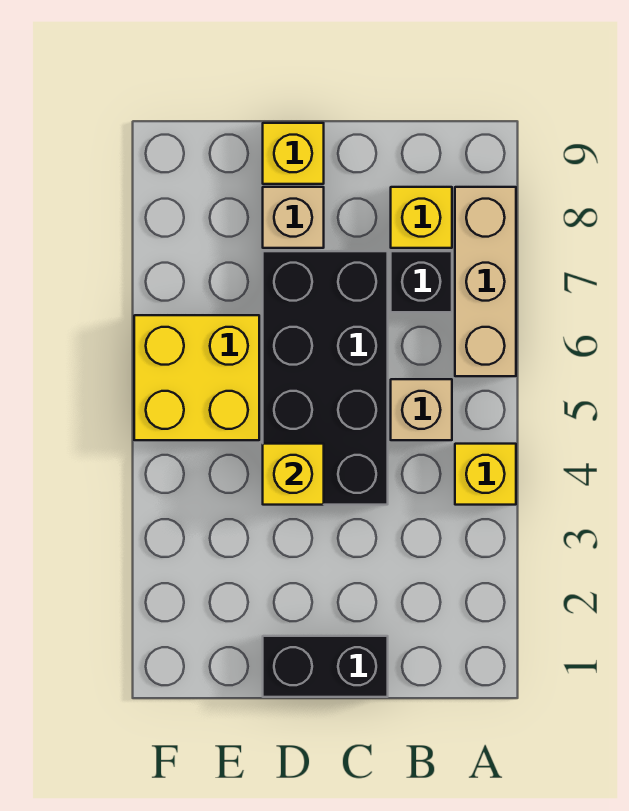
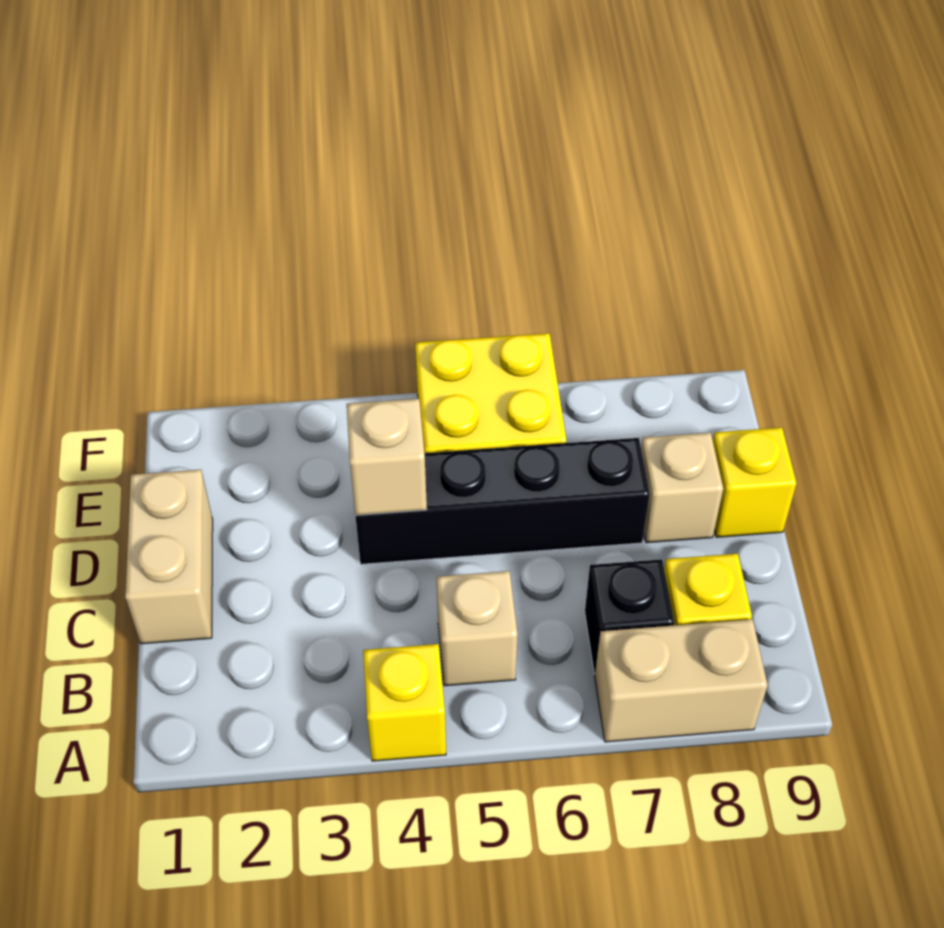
tan 1x3 brick [455,187,516,376] -> tan 1x2 brick [595,619,768,742]
black 1x2 brick [263,636,388,697] -> tan 1x2 brick [125,470,213,644]
black 2x4 brick [263,251,388,505] -> black 1x4 brick [355,438,650,564]
yellow 1x1 brick [263,444,324,505] -> tan 1x1 brick [347,399,427,515]

